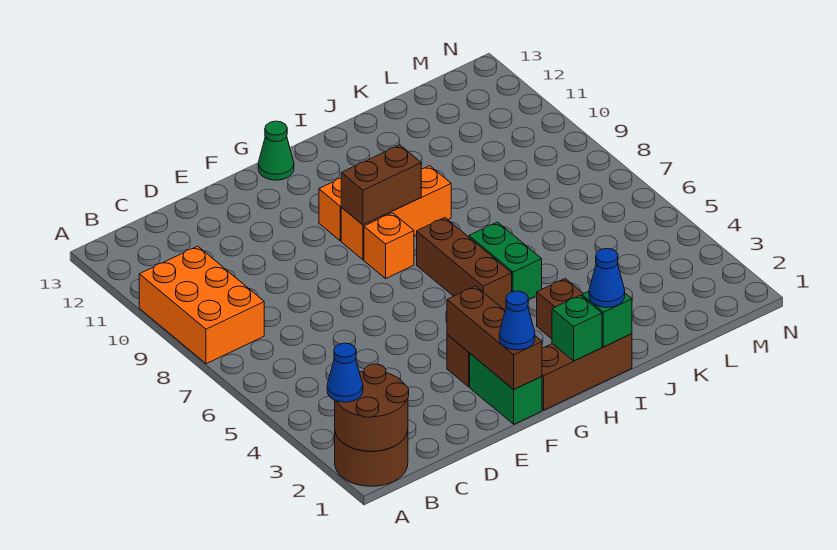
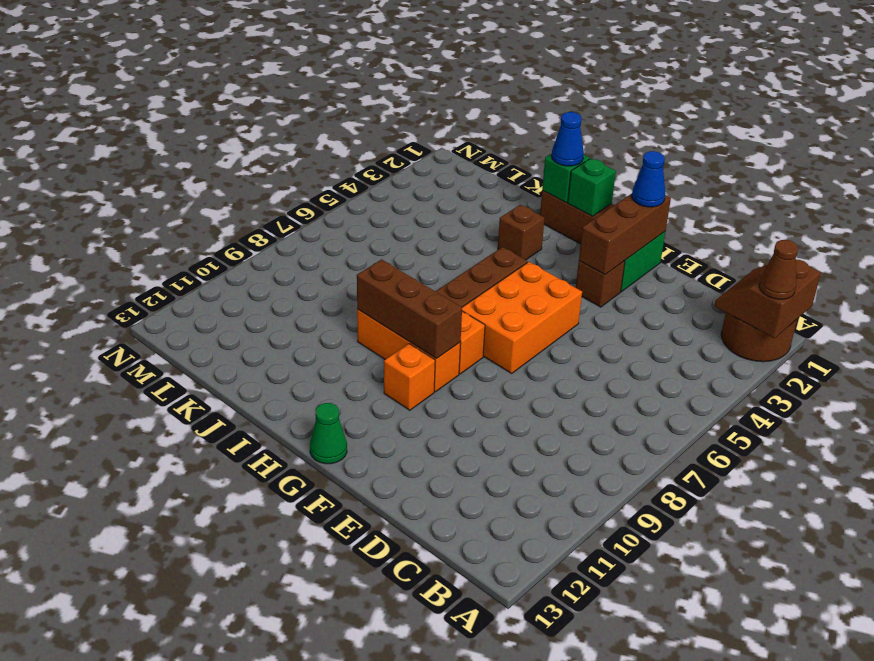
brown 2x2 round brick [335,364,409,451] -> brown 2x2 slope [715,260,821,338]
blue 1x1 cone [327,343,363,402] -> brown 1x1 cone [759,240,798,299]
orange 2x3 brick [139,246,264,364] -> orange 2x3 brick moved to [462,262,582,373]
brown 1x2 brick [341,145,421,225] -> brown 1x3 brick [357,260,462,359]
green 1x2 brick [469,222,542,299] -> none

